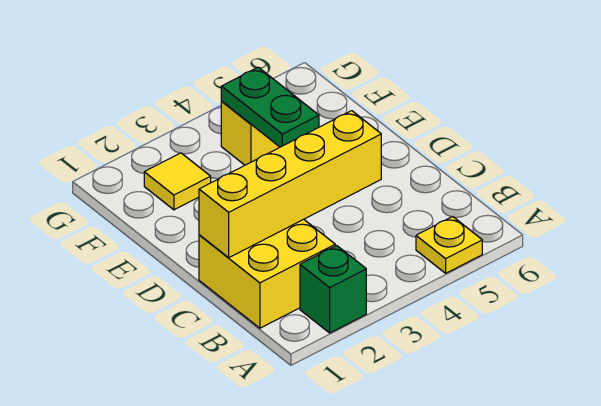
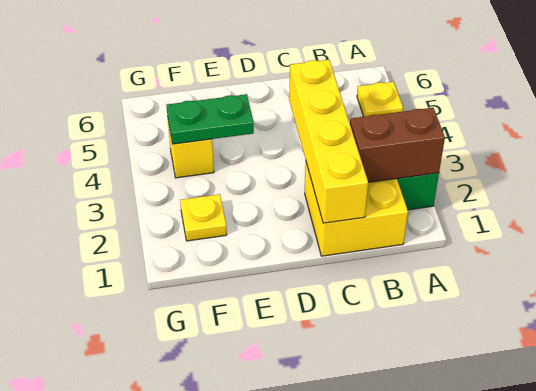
none -> brown 1x2 brick [350,108,445,182]
yellow 1x1 tile [144,153,211,210] -> yellow 1x1 plate [180,194,227,241]

